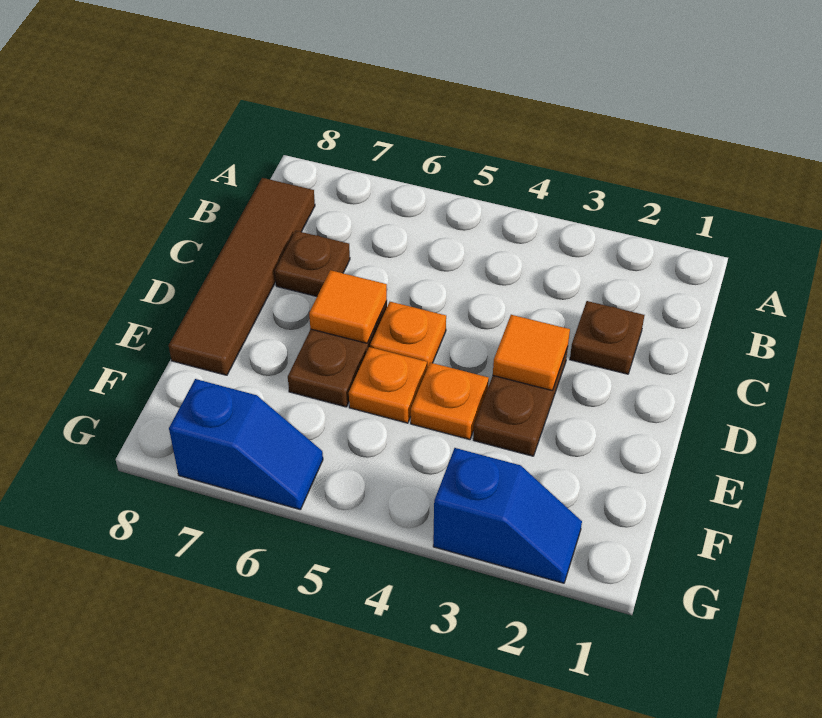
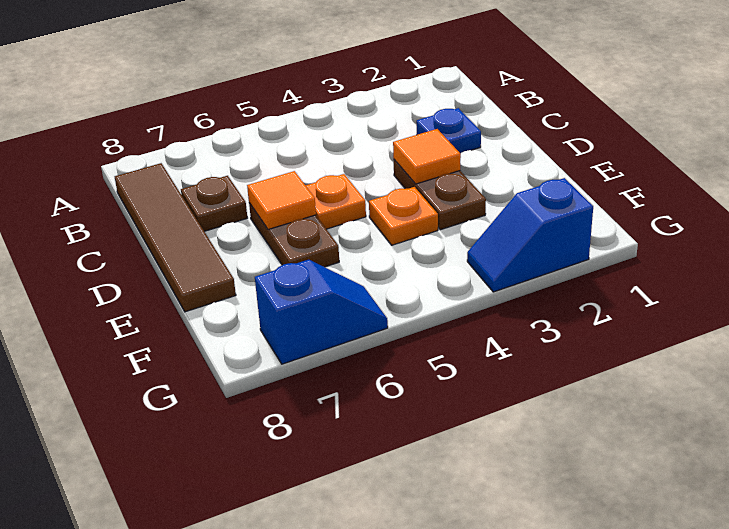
brown 1x1 plate [570,301,644,374] -> blue 1x1 plate [416,108,481,154]
orange 1x1 plate [349,347,427,423] -> none
blue 1x2 slope [433,448,582,583] -> blue 1x2 slope turned to [467,178,593,292]

